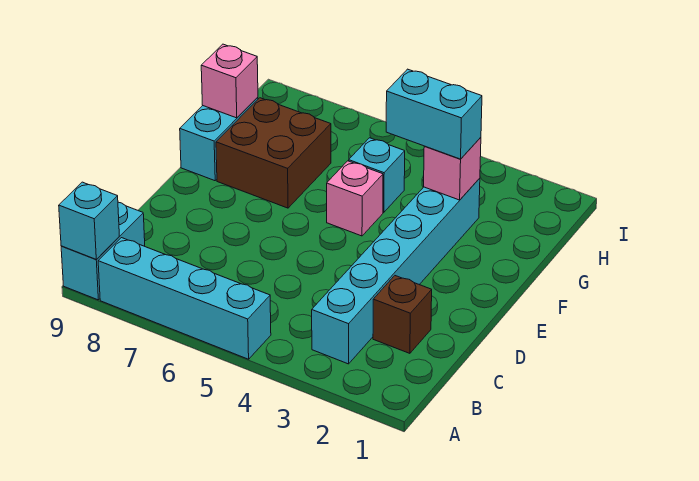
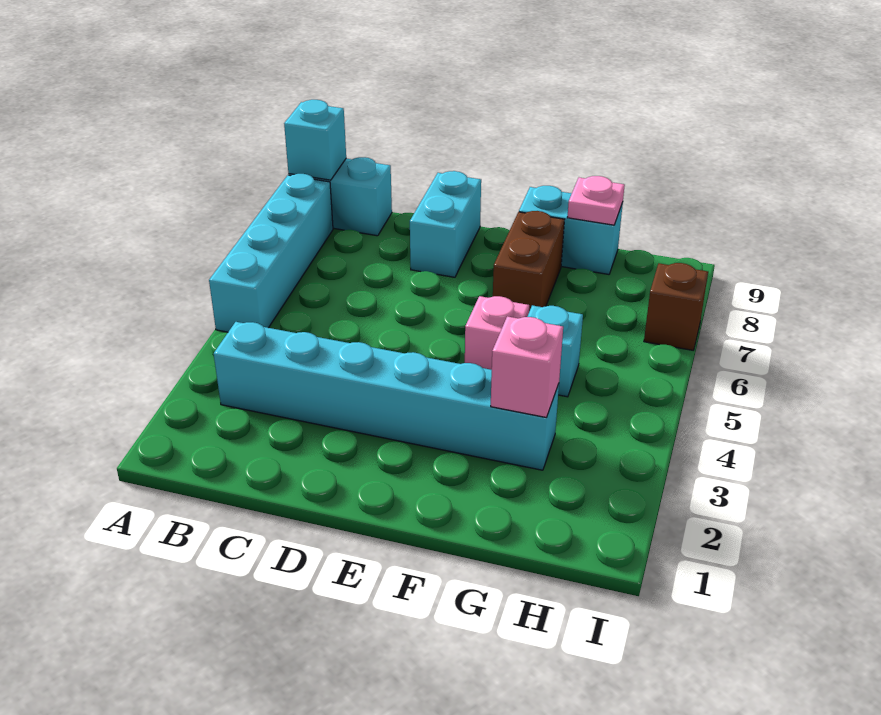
brown 1x1 brick [373,276,432,353] -> brown 1x1 brick moved to [644,263,708,350]
brown 2x2 brick [216,98,331,208] -> brown 1x2 brick [493,211,564,311]
cyan 1x2 brick [386,69,482,159] -> cyan 1x2 brick moved to [410,171,481,277]
pink 1x1 brick [201,44,258,118] -> pink 1x1 plate [567,176,625,225]

